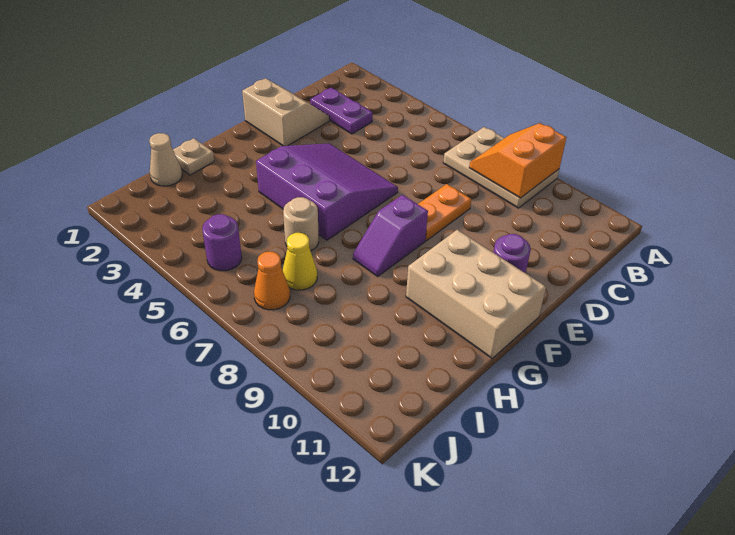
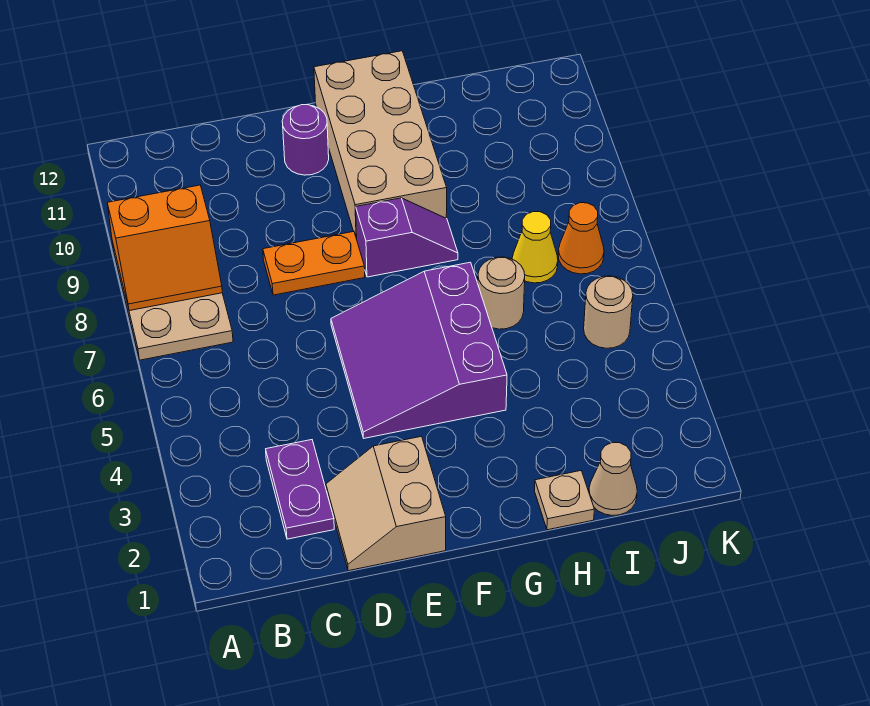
tan 2x3 brick [406,230,546,358] -> tan 2x4 brick [314,51,447,239]
purple 1x1 round brick [202,214,242,271] -> tan 1x1 round brick [584,276,633,348]

